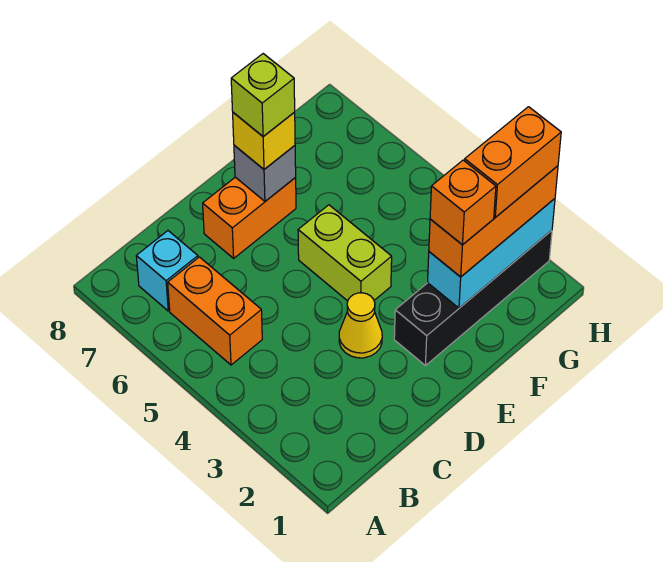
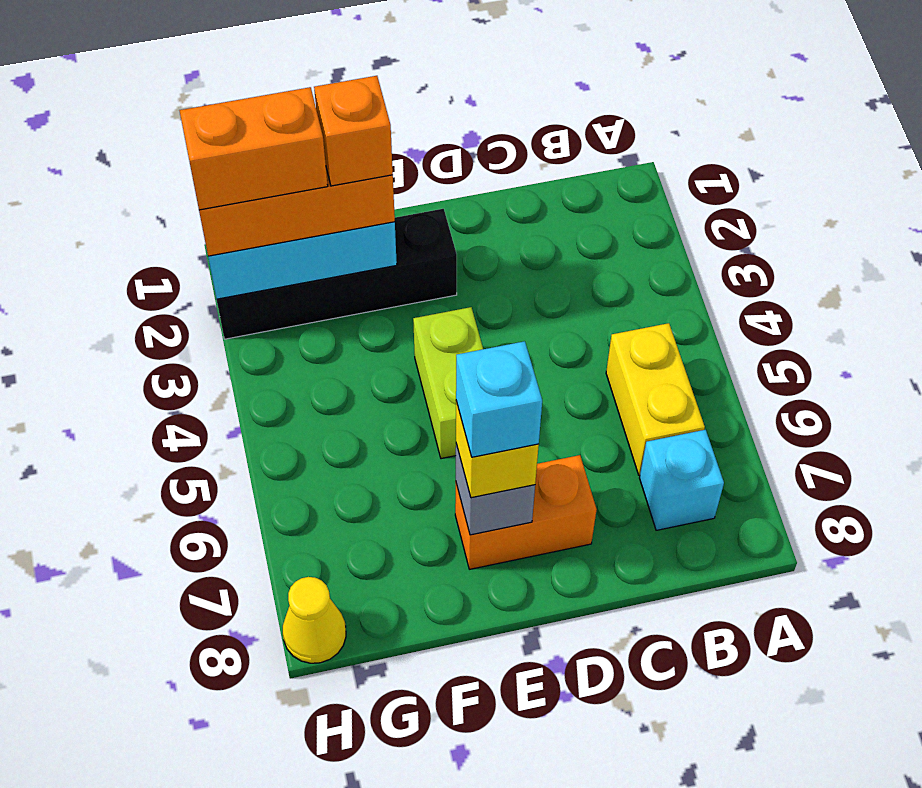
orange 1x2 brick [168,257,262,365] -> yellow 1x2 brick [606,323,705,475]
yellow 1x1 cone [339,293,382,358] -> yellow 1x1 cone moved to [283,577,346,663]
lime 1x1 brick [231,54,295,136] -> cyan 1x1 brick [456,341,542,457]

